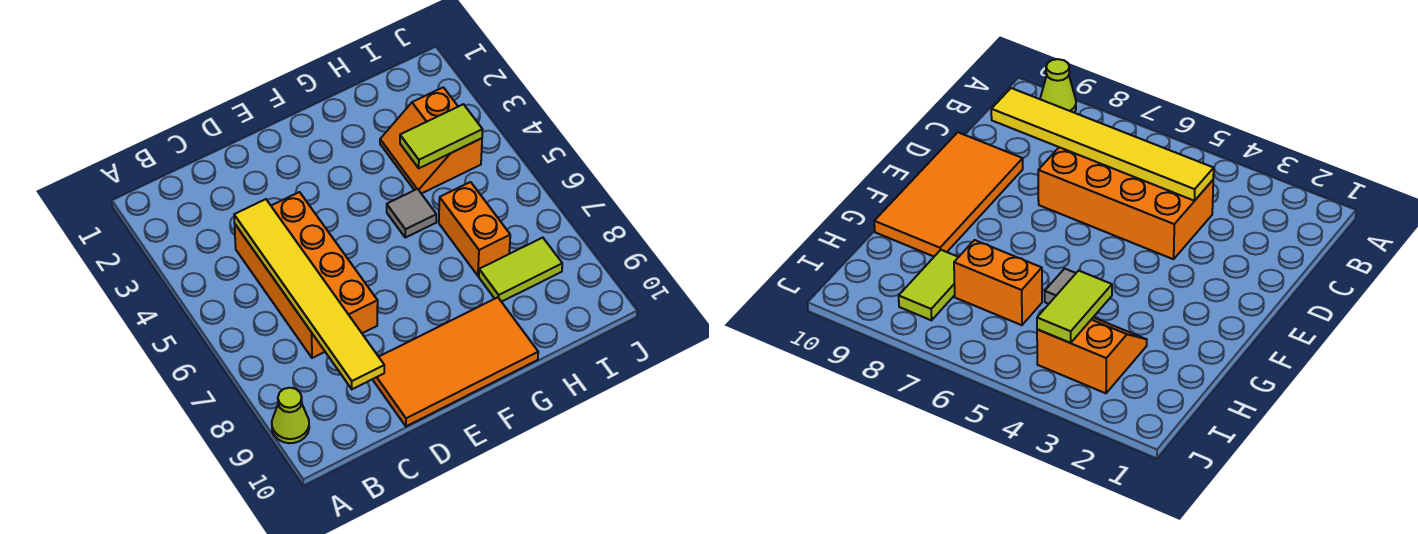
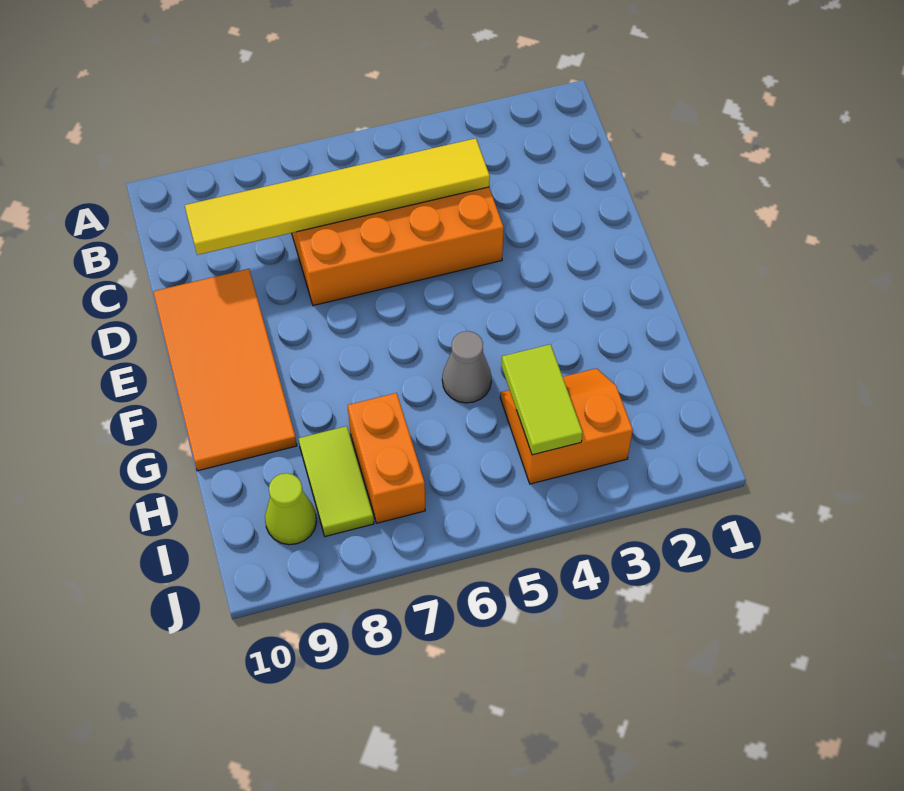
lime 1x1 cone [272,388,309,443] -> lime 1x1 cone moved to [265,473,317,545]
grey 1x1 tile [387,189,436,238] -> grey 1x1 cone [442,331,491,403]
orange 1x2 brick [439,182,510,276] -> orange 1x2 brick turned to [348,393,425,523]

